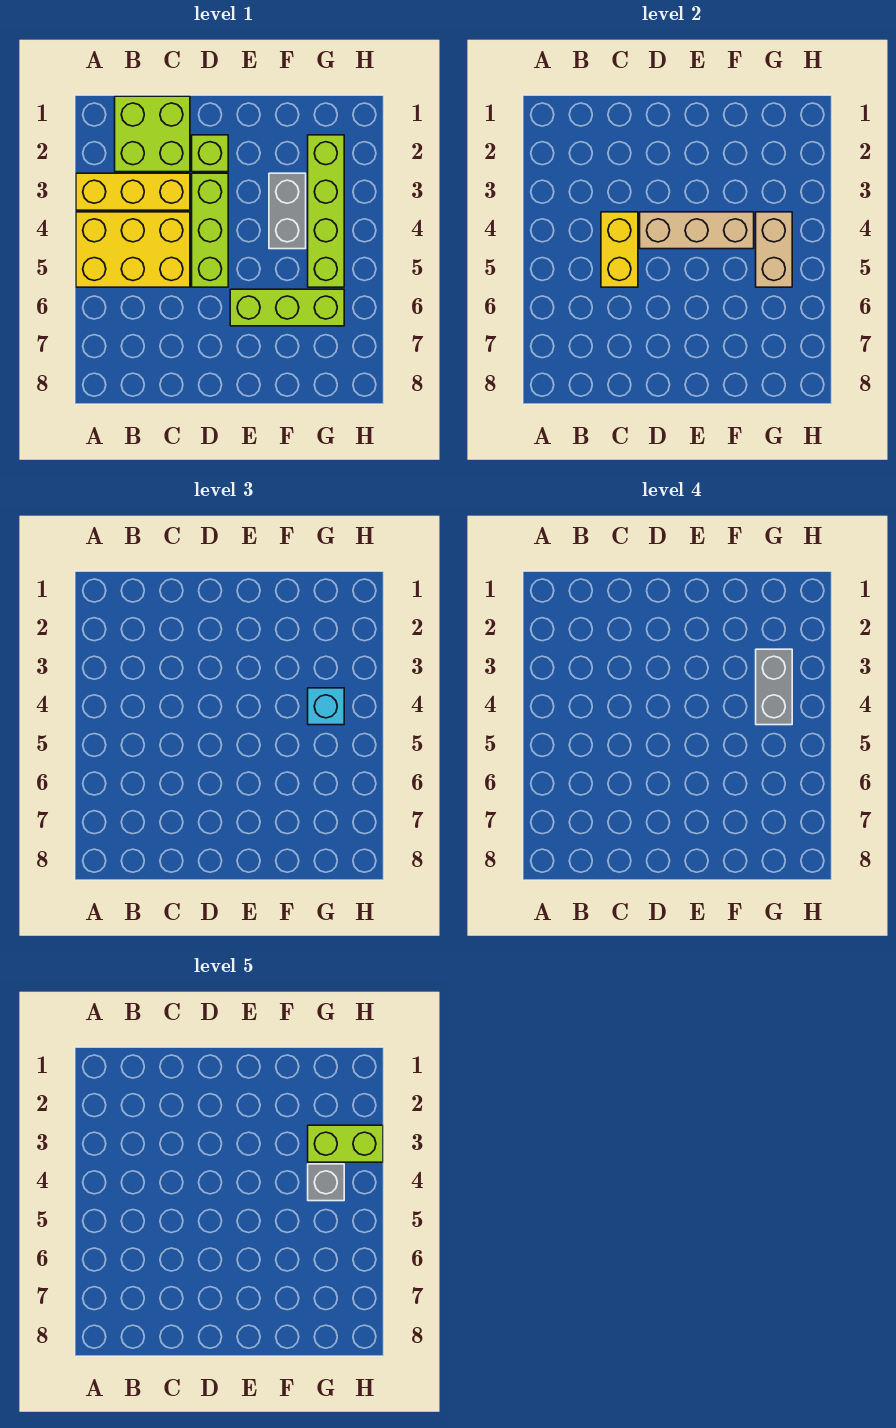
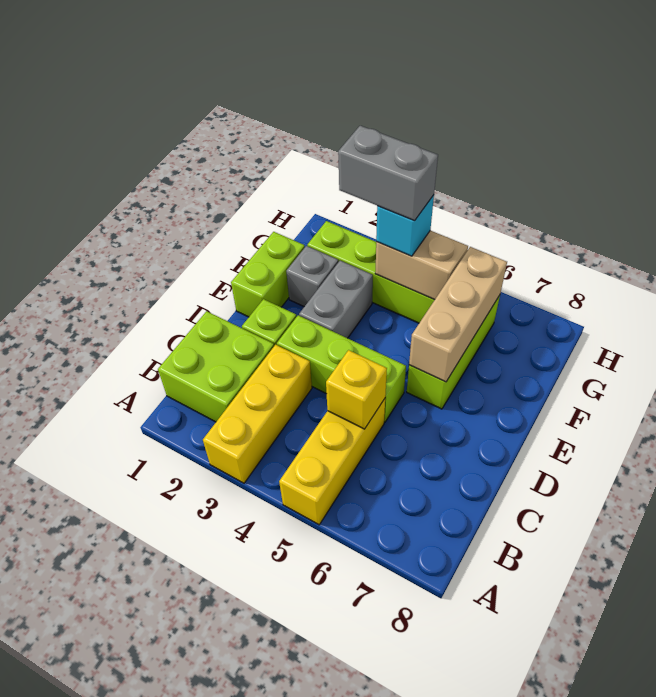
yellow 2x3 brick [76,212,190,287] -> yellow 1x3 brick [279,399,385,525]
yellow 1x2 brick [601,212,638,287] -> yellow 1x1 brick [326,350,387,429]
tan 1x3 brick [640,212,754,249] -> tan 1x3 brick moved to [409,247,507,382]
grey 1x2 brick [269,173,306,249] -> grey 1x2 brick turned to [299,261,373,338]
lime 1x2 brick [308,1125,383,1162] -> lime 1x2 brick moved to [231,232,305,317]
grey 1x1 brick [308,1164,344,1201] -> grey 1x1 brick moved to [286,246,338,307]

